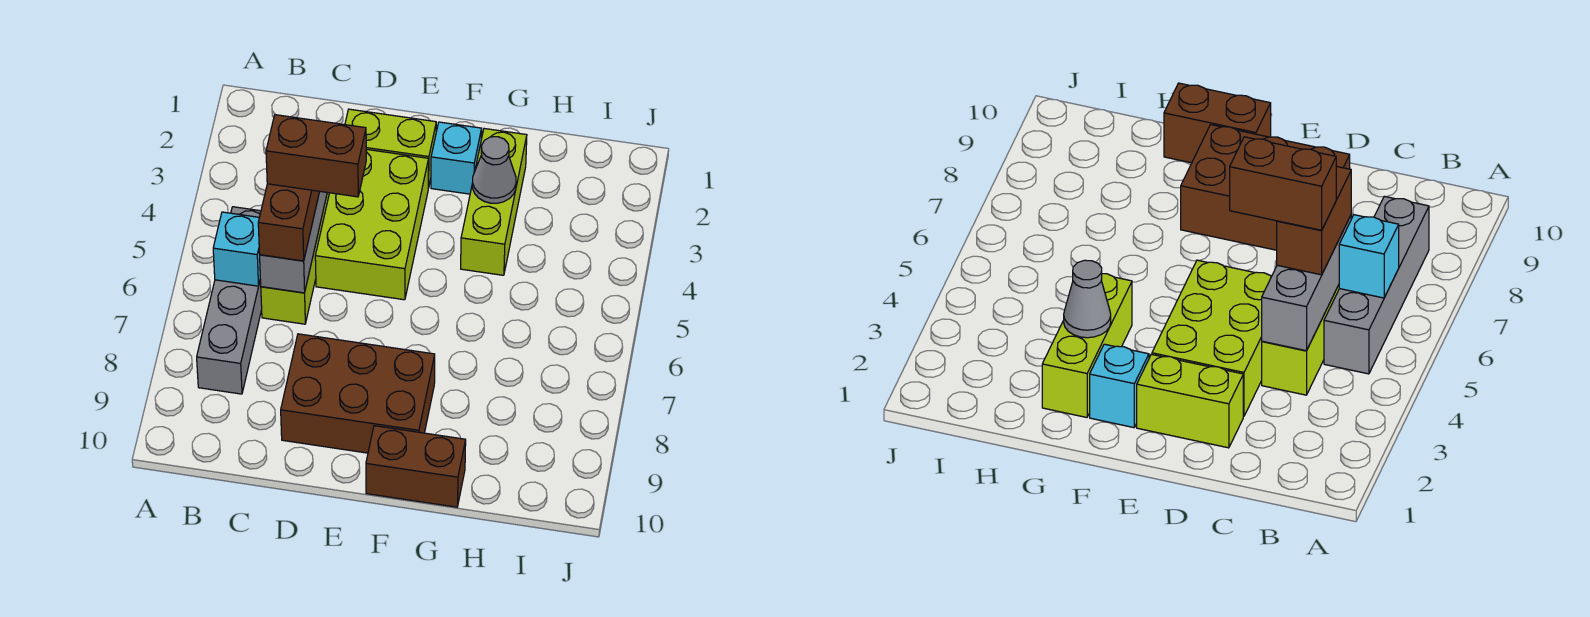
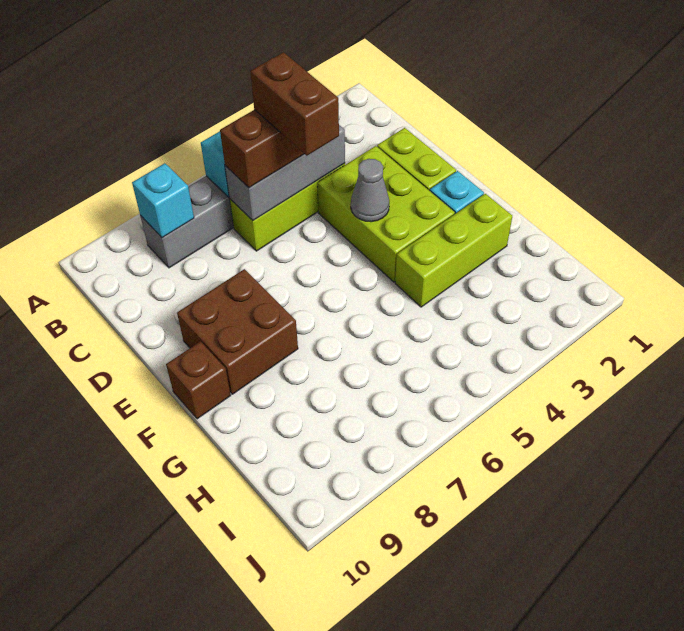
none -> cyan 1x1 brick [132,163,194,238]
lime 2x3 brick [315,149,429,300] -> lime 2x3 brick turned to [317,146,455,282]
brown 2x3 brick [281,334,435,453] -> brown 2x2 brick [177,269,298,394]
brown 1x2 brick [366,426,466,507] -> brown 1x1 brick [166,341,231,419]
grey 1x1 cone [472,137,516,203] -> grey 1x1 cone moved to [351,159,389,222]

